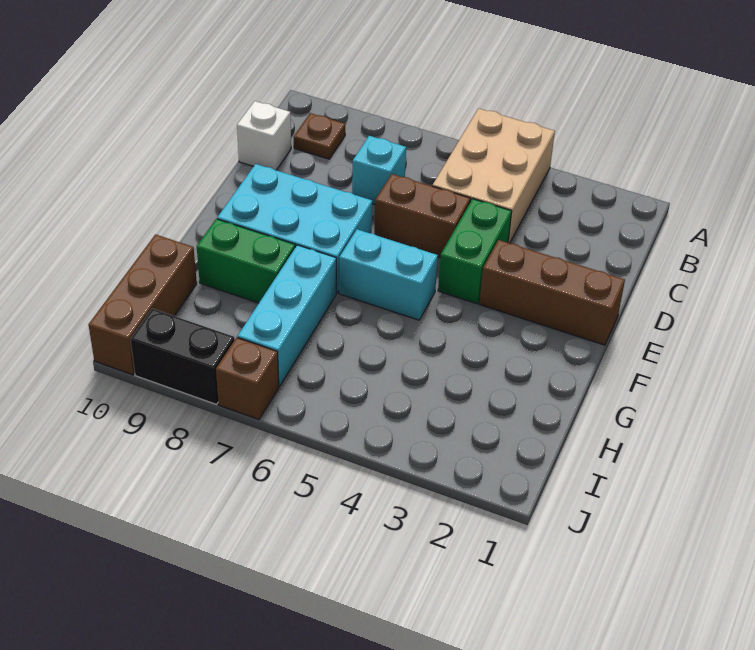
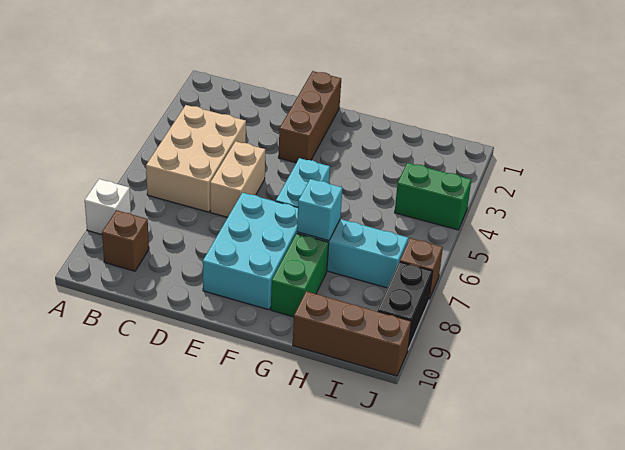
tan 2x3 brick [432,108,555,243] -> tan 2x3 brick turned to [146,105,246,212]
brown 1x1 plate [294,113,345,159] -> brown 1x1 brick [102,210,149,271]
cyan 1x1 brick [352,136,406,204] -> cyan 1x1 brick moved to [297,179,343,241]
white 1x1 brick [237,101,291,170] -> white 1x1 brick moved to [85,179,131,235]
green 1x2 brick [438,199,512,304] -> green 1x2 brick moved to [395,163,471,230]
brown 1x2 brick [374,174,470,258] -> tan 1x2 brick [210,141,265,217]

